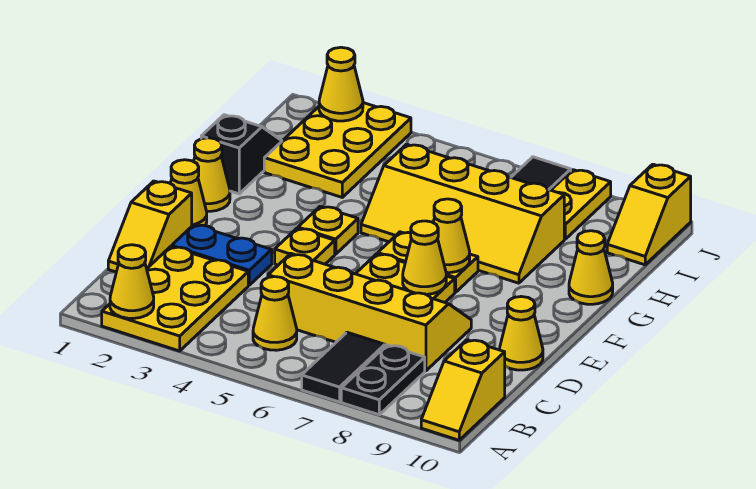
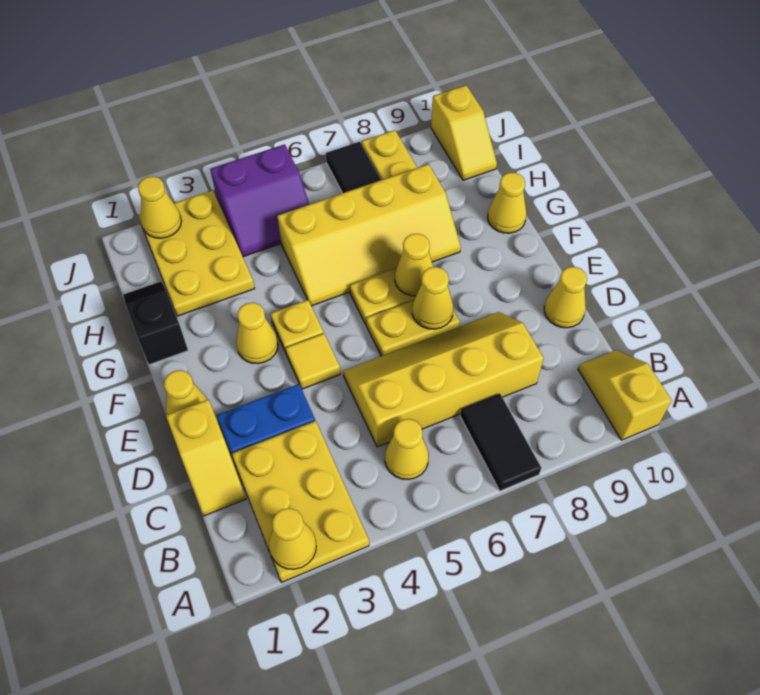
black 1x2 plate [341,345,425,415] -> none
yellow 1x2 slope [421,340,505,440] -> yellow 1x2 slope turned to [578,350,672,440]
yellow 1x1 plate [275,228,335,265] -> yellow 1x1 tile [286,333,340,389]
yellow 1x1 cone [194,138,230,211] -> yellow 1x1 cone moved to [236,303,278,364]
none -> purple 2x2 slope [210,144,309,257]

